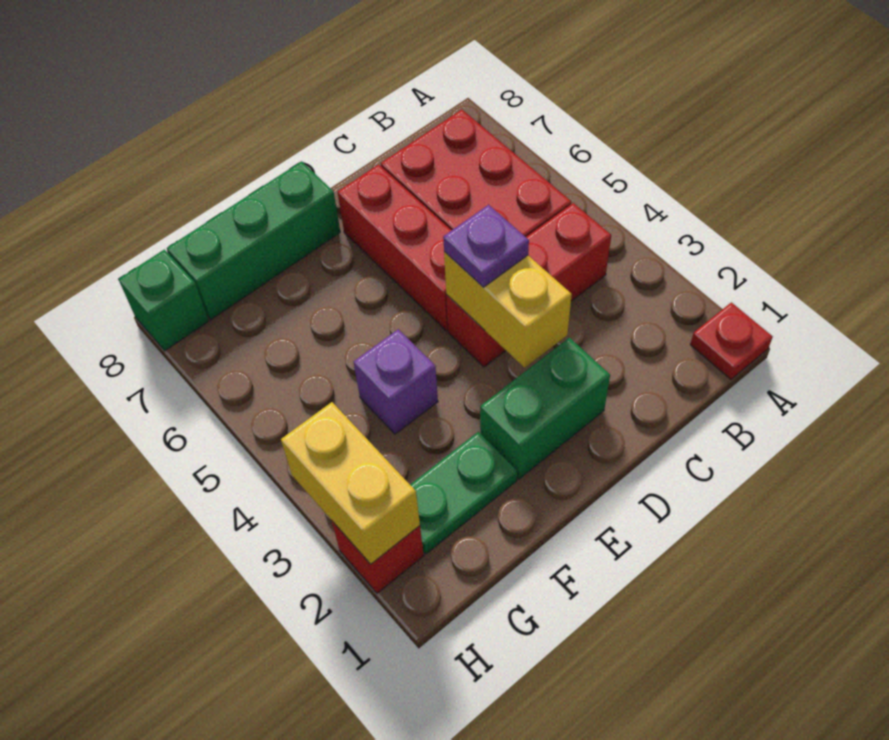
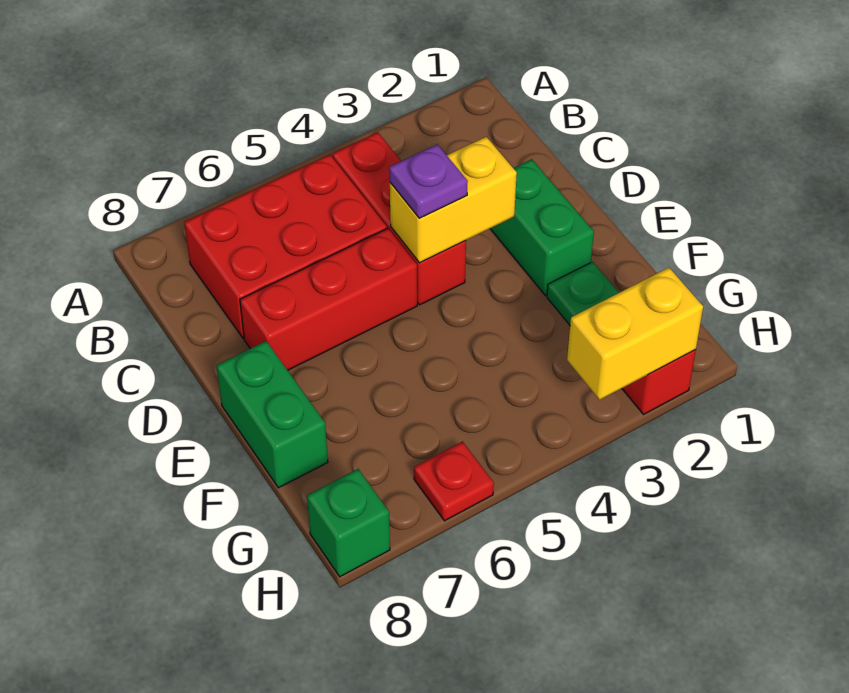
red 1x1 plate [690,302,773,379] -> red 1x1 plate moved to [414,442,494,521]
green 1x3 brick [167,161,340,319] -> green 1x2 brick [217,341,328,488]
purple 1x1 brick [354,329,438,434] -> none

